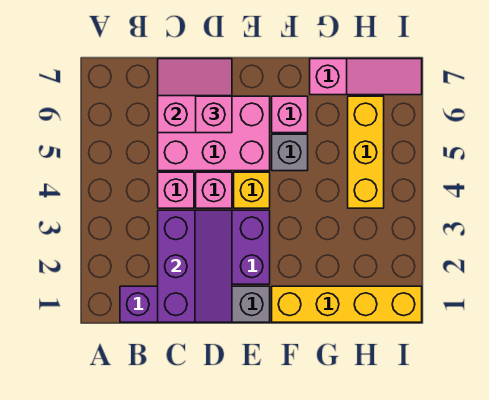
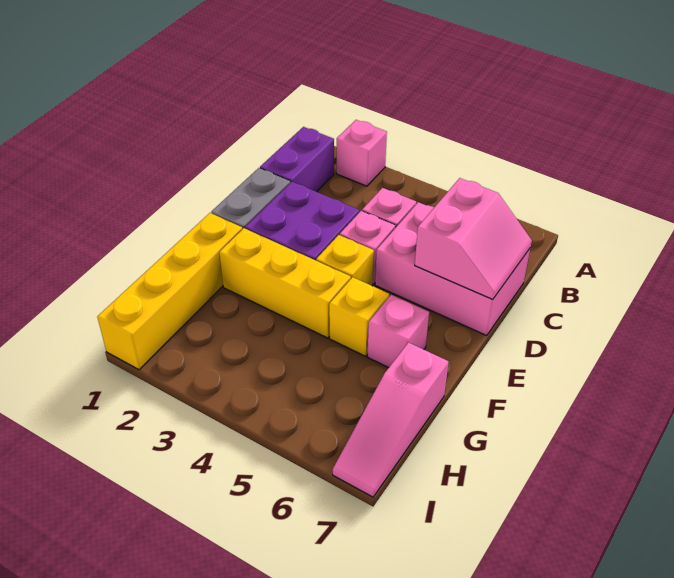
purple 2x3 slope [158,210,232,322] -> none
pink 2x3 brick [158,96,270,171] -> pink 2x3 brick turned to [375,202,530,335]
pink 1x1 brick [196,96,232,133] -> pink 1x1 brick moved to [337,120,387,186]
grey 1x1 brick [272,134,308,171] -> yellow 1x1 brick [329,277,389,356]
yellow 1x3 brick [348,96,384,208] -> yellow 1x3 brick moved to [219,228,351,338]

